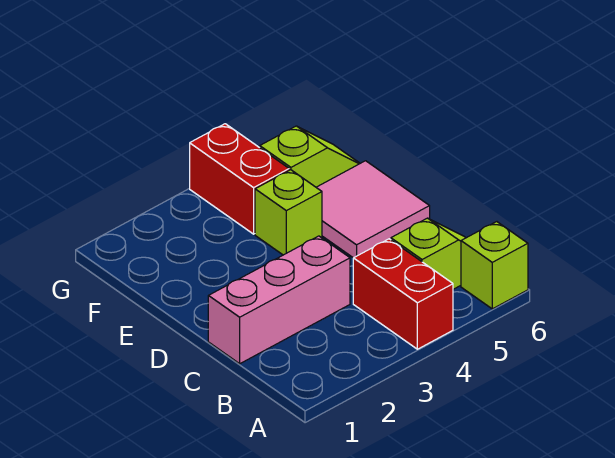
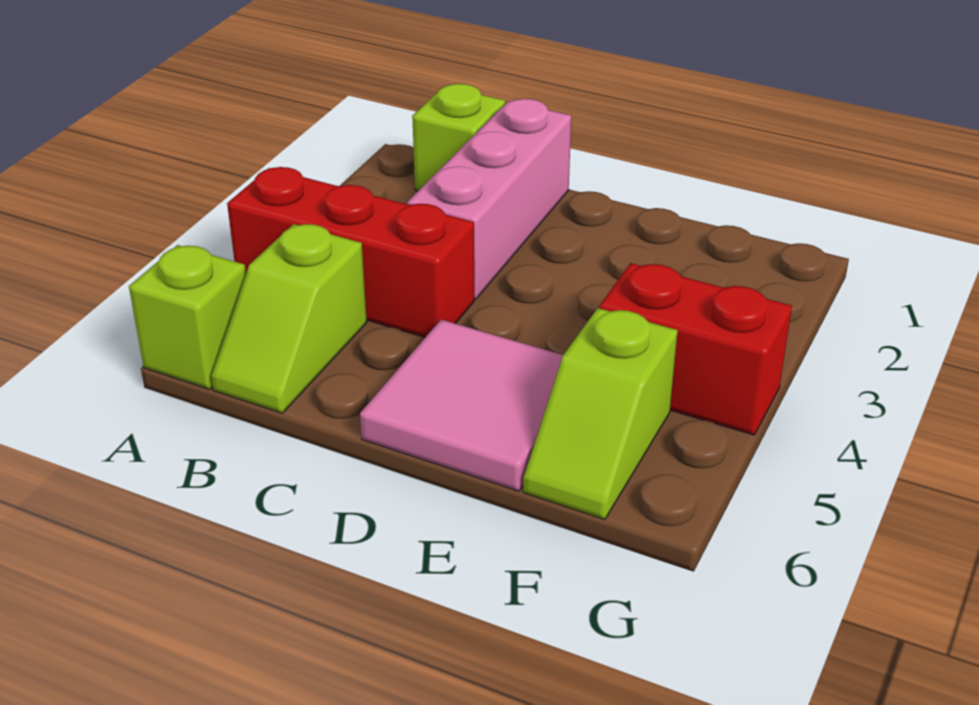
red 1x2 brick [353,239,453,349] -> red 1x3 brick [227,167,474,337]
lime 1x1 brick [255,170,322,255] -> lime 1x1 brick moved to [412,84,505,191]

